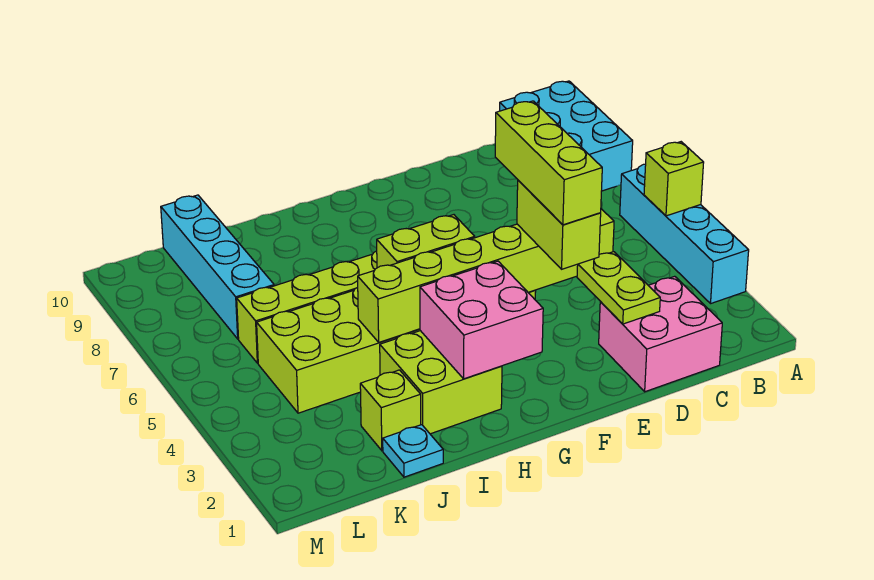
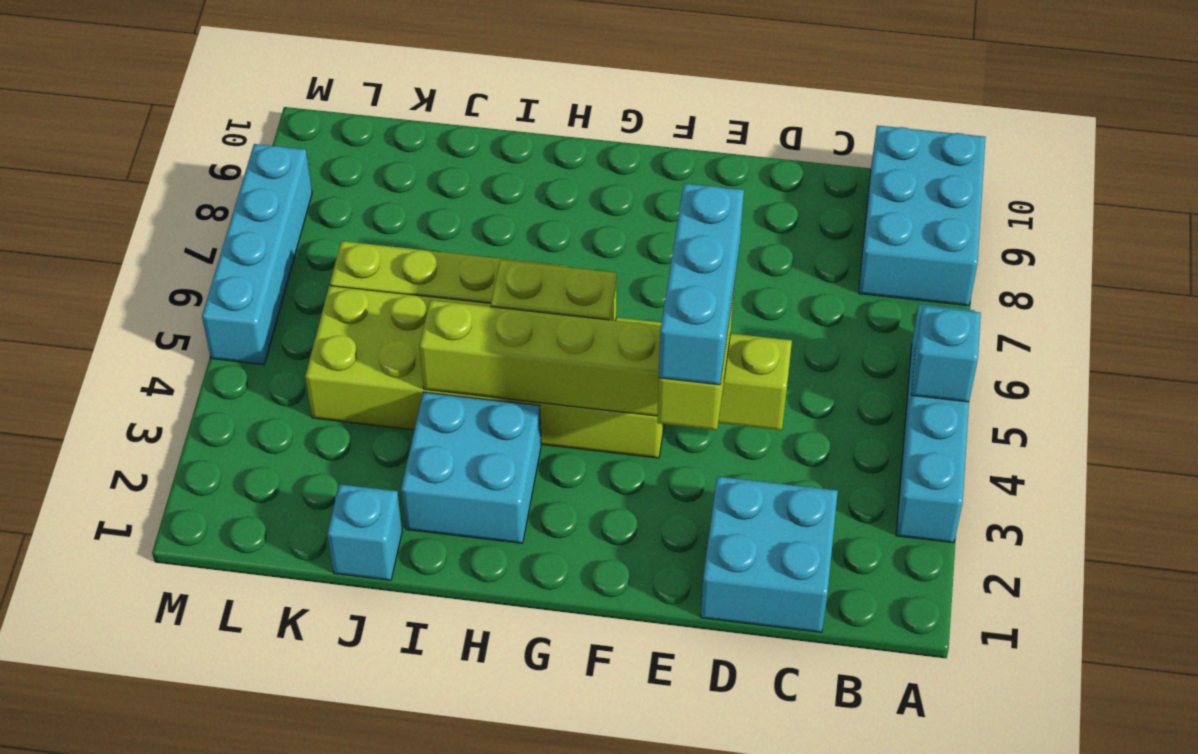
lime 1x1 brick [644,142,704,216] -> cyan 1x1 brick [911,306,981,402]
pink 2x2 brick [599,276,722,392] -> cyan 2x2 brick [701,477,838,632]
lime 1x2 plate [577,252,660,324] -> none
lime 1x3 brick [495,101,602,225] -> cyan 1x3 brick [659,183,744,385]
pink 2x2 brick [420,261,543,379] -> none
lime 2x2 brick [380,331,502,434] -> cyan 2x2 brick [401,392,541,543]
cyan 1x1 plate [383,425,443,477] -> cyan 1x1 brick [327,484,402,580]
lime 1x1 brick [360,370,421,451] -> none
cyan 1x4 brick [161,195,274,339] -> cyan 1x4 brick moved to [202,144,312,365]

